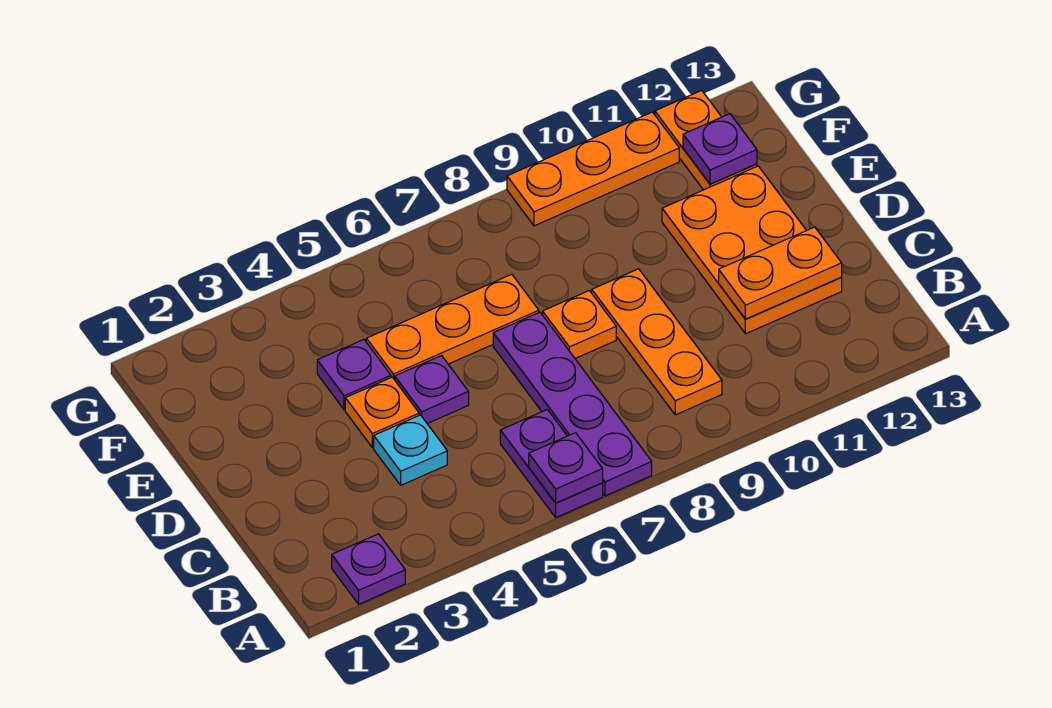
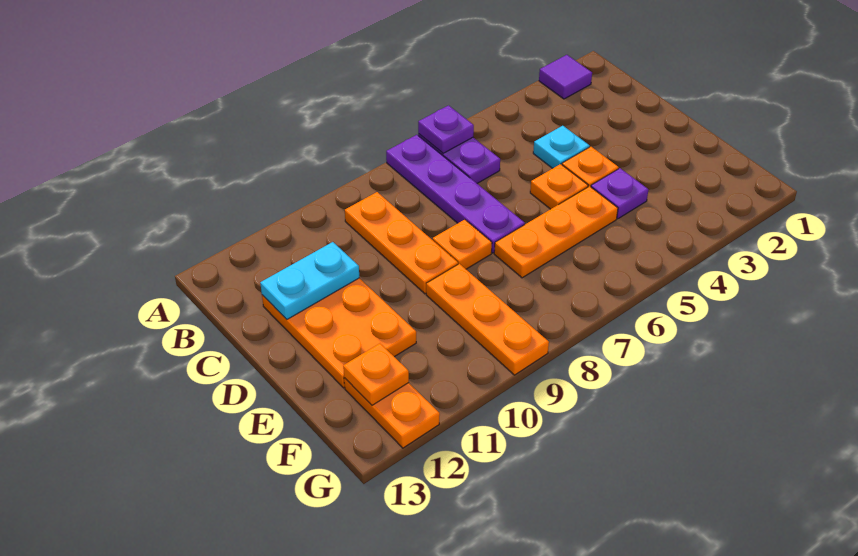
purple 1x1 plate [332,534,405,604] -> purple 1x1 tile [539,55,592,99]
orange 1x2 plate [719,227,842,319] -> cyan 1x2 plate [260,242,359,319]
purple 1x1 plate [395,356,469,424] -> orange 1x1 plate [530,164,588,209]
purple 1x1 plate [683,114,757,184] -> orange 1x1 plate [343,343,409,405]
orange 1x3 plate [507,112,679,226] -> orange 1x3 plate turned to [426,264,549,375]

